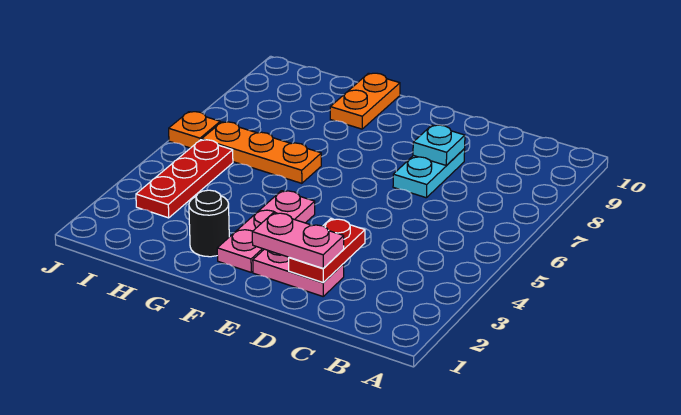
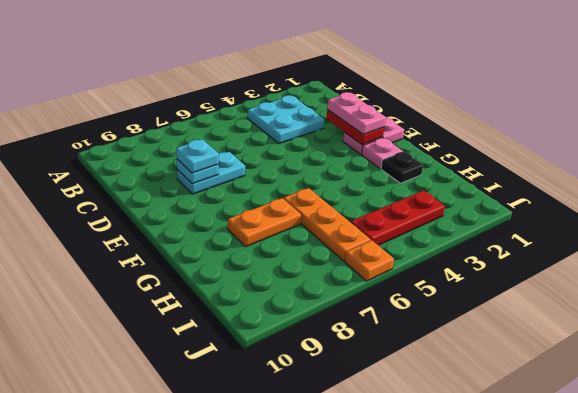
none -> cyan 2x2 plate [248,95,324,144]
pink 1x2 plate [253,249,344,296] -> pink 1x2 plate turned to [343,118,404,154]
red 1x2 plate [289,219,365,283] -> red 1x2 plate turned to [326,110,384,145]
none -> cyan 1x1 plate [176,139,219,173]
pink 1x3 plate [217,191,315,272] -> pink 1x1 plate [362,138,403,168]
black 1x1 round brick [189,190,229,257] -> black 1x1 plate [381,152,423,183]
orange 1x2 plate [330,73,400,129] -> orange 1x2 plate moved to [228,198,301,247]

